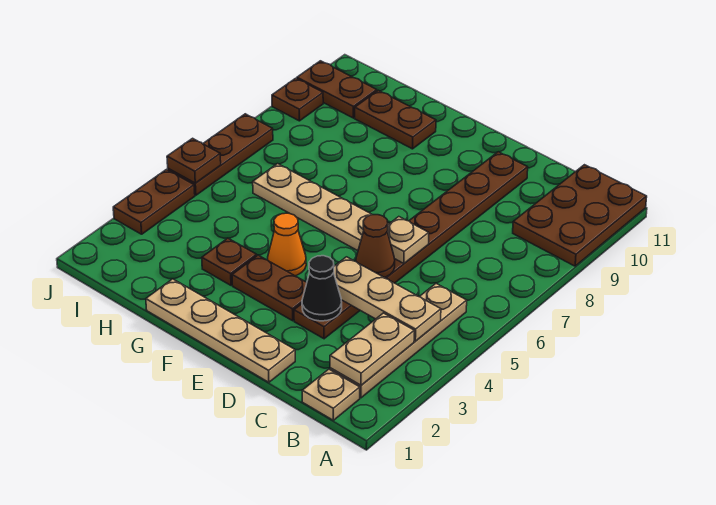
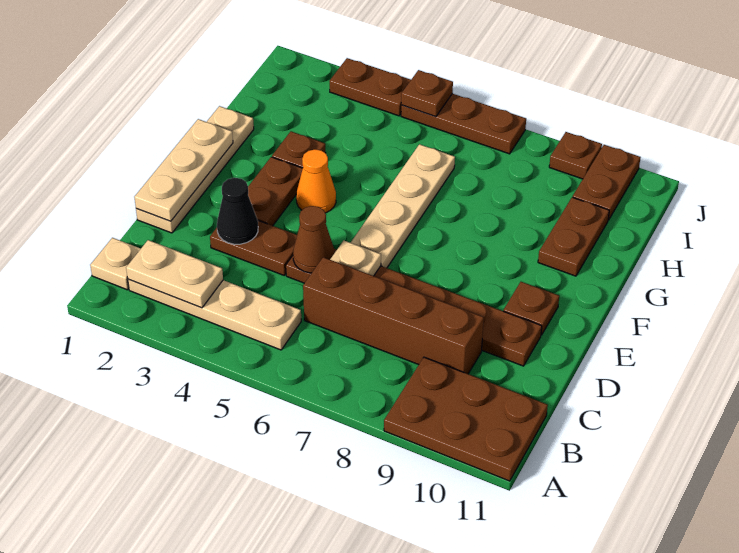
tan 1x3 plate [334,257,441,341] -> tan 1x3 plate moved to [134,119,233,221]
none -> brown 1x4 brick [303,257,484,374]
none -> brown 1x1 plate [504,282,559,335]

